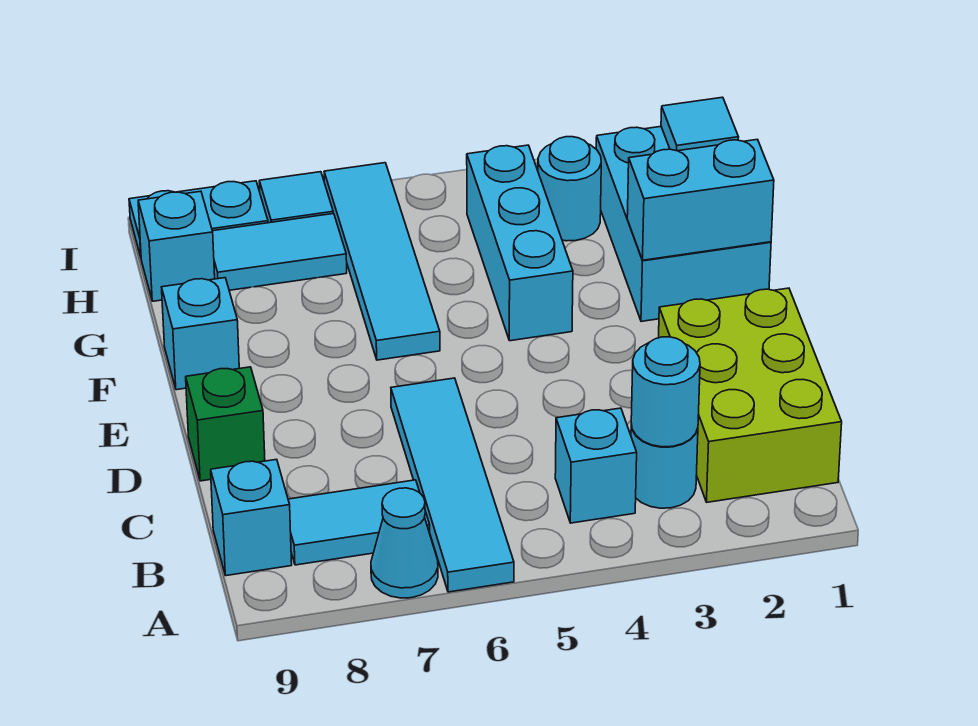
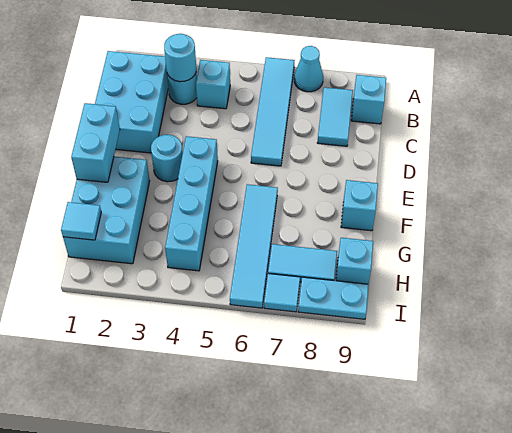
lime 2x3 brick [659,288,842,502] -> cyan 2x3 brick [95,51,168,153]
cyan 1x2 tile [288,480,430,565] -> cyan 1x2 tile turned to [317,87,353,146]
green 1x1 brick [186,367,265,481] -> none
cyan 1x2 brick [627,139,774,260] -> cyan 1x2 brick turned to [71,103,120,182]
cyan 1x3 brick [467,145,573,341] -> cyan 1x4 brick [165,136,218,271]
cyan 1x1 round brick [538,137,601,241] -> cyan 1x1 round brick moved to [151,135,183,182]

